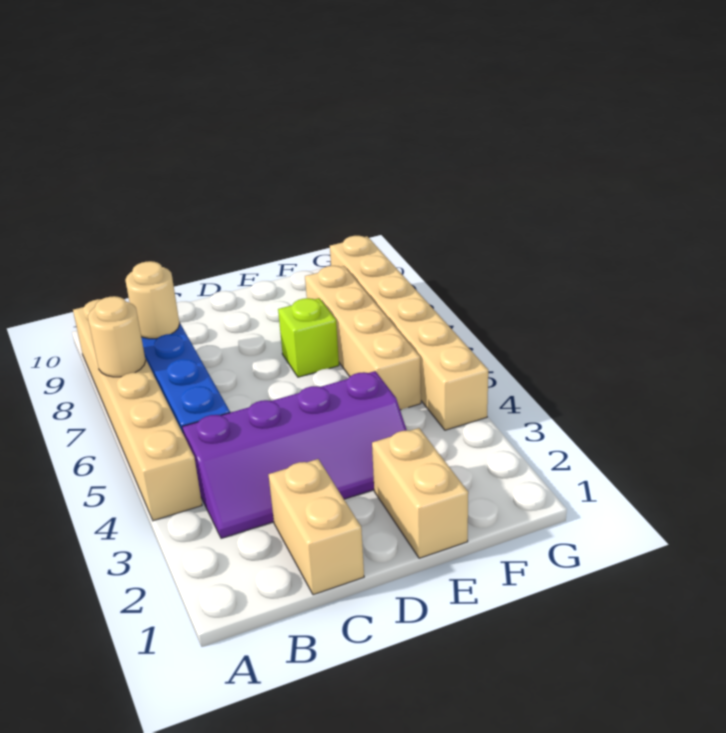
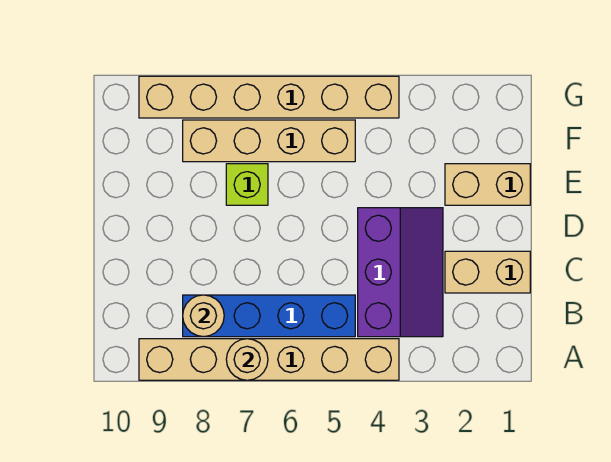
purple 2x4 slope [182,371,407,538] -> purple 2x3 slope [358,208,443,337]

